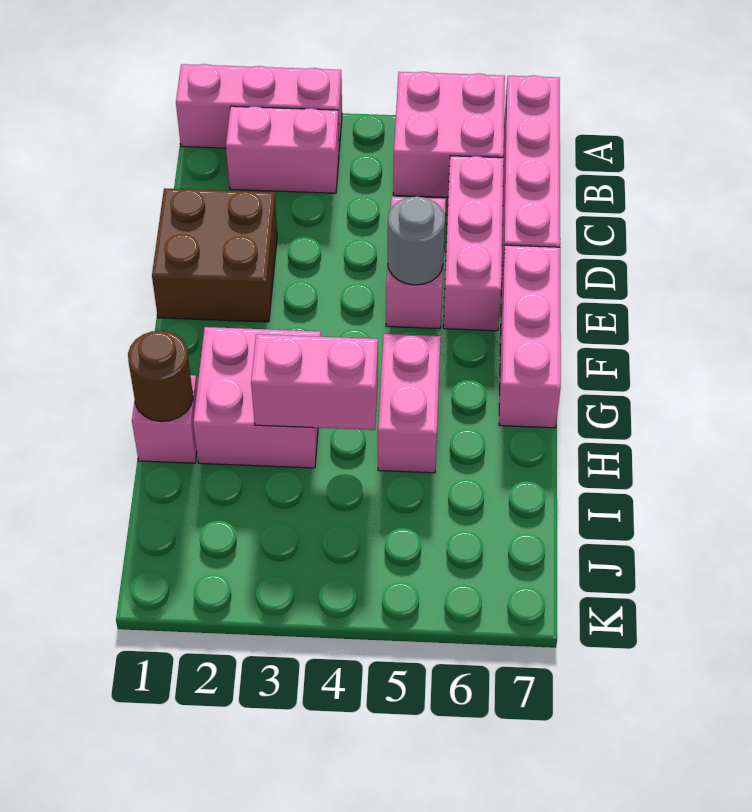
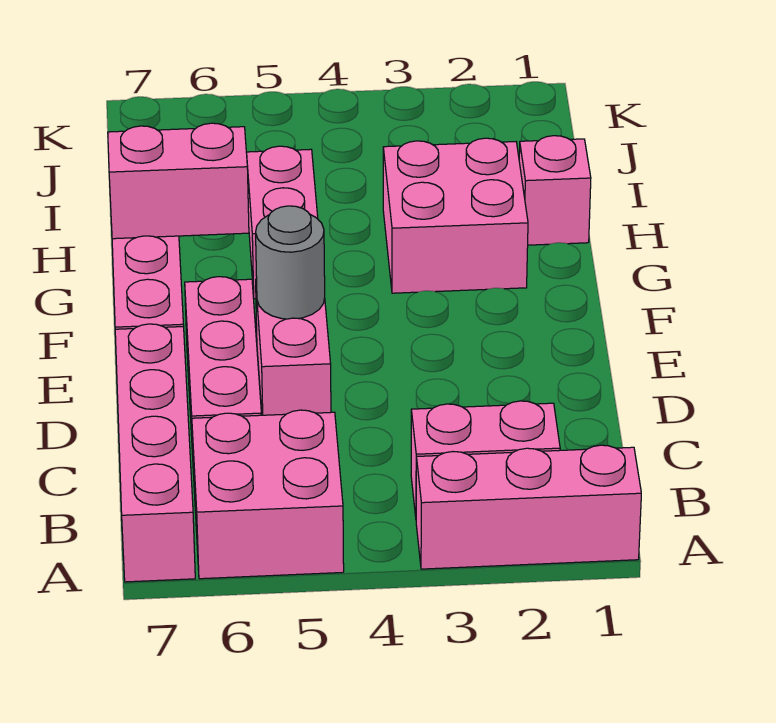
brown 2x2 brick [152,188,277,322] -> none
brown 1x1 round brick [128,331,193,422] -> none
pink 1x2 brick [251,334,378,430] -> pink 1x2 brick moved to [108,123,249,239]

